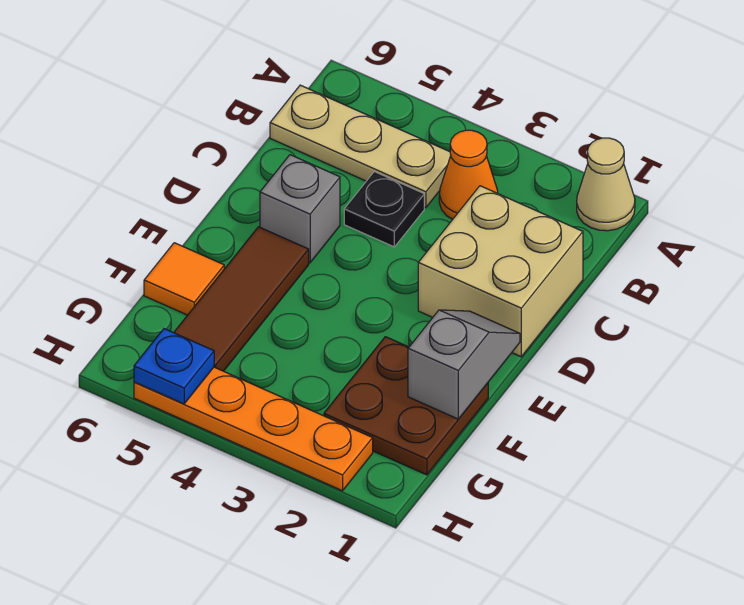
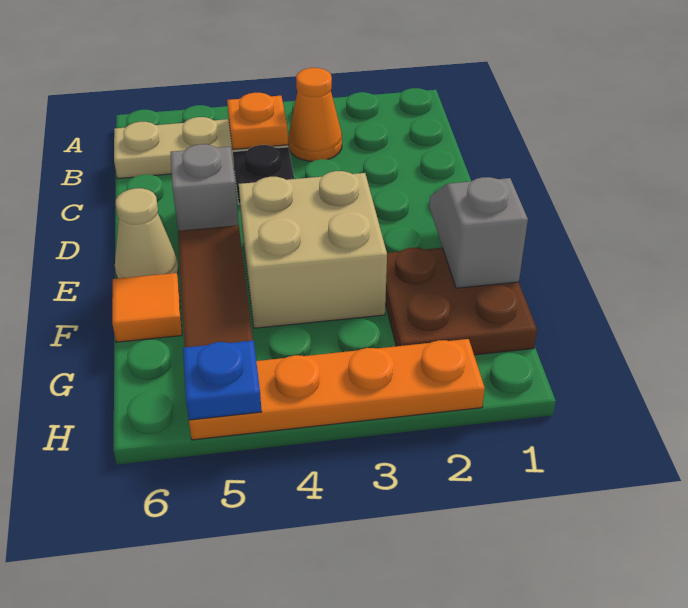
tan 1x1 cone [577,138,635,231] -> tan 1x1 cone moved to [115,188,178,278]
none -> orange 1x1 plate [227,93,288,149]
tan 2x2 brick [418,186,583,357] -> tan 2x2 brick moved to [239,171,387,328]

